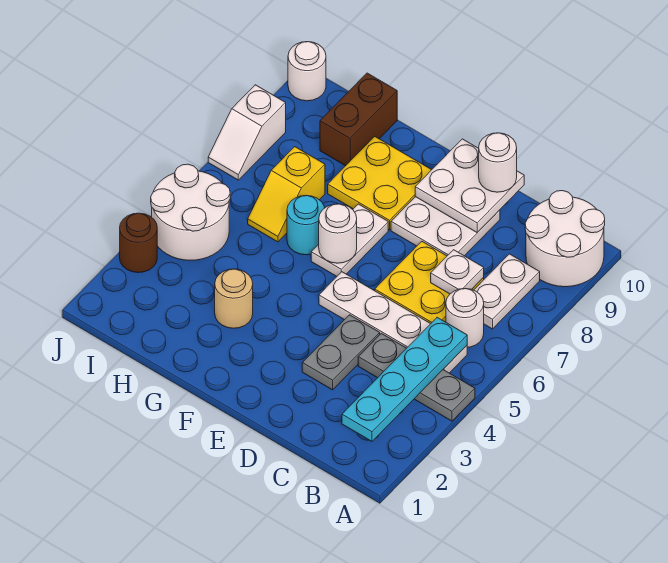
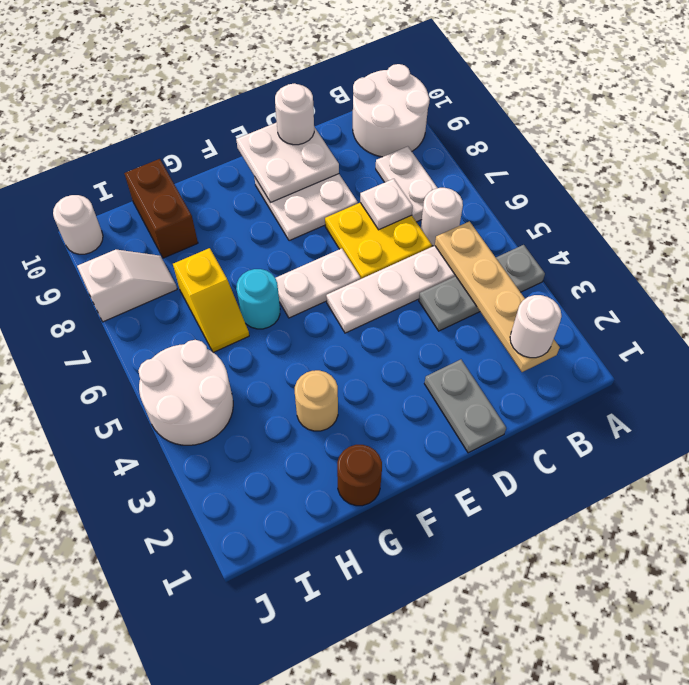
cyan 1x4 plate [342,317,467,441] -> tan 1x4 plate [435,221,560,372]
grey 1x2 plate [302,315,380,390] -> grey 1x2 plate moved to [424,359,506,453]
white 1x2 plate [311,204,388,276] -> white 1x2 plate turned to [276,248,360,318]
white 1x1 round brick [319,204,357,263] -> white 1x1 round brick moved to [510,295,562,358]
yellow 2x2 plate [328,136,431,230] -> none
brown 1x1 round brick [120,213,157,273] -> brown 1x1 round brick moved to [337,445,382,506]
white 1x2 slope [208,85,286,180] -> white 1x2 slope turned to [77,250,177,322]

